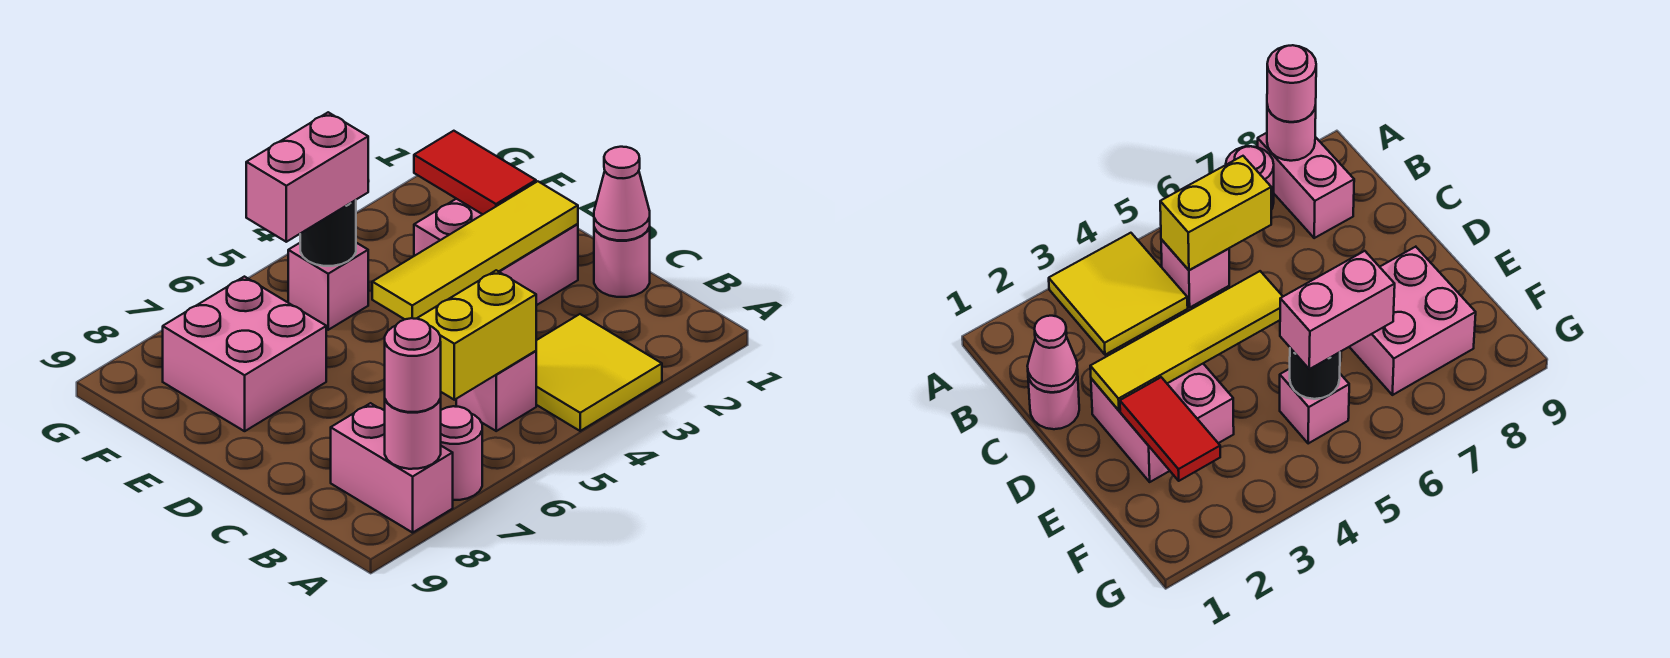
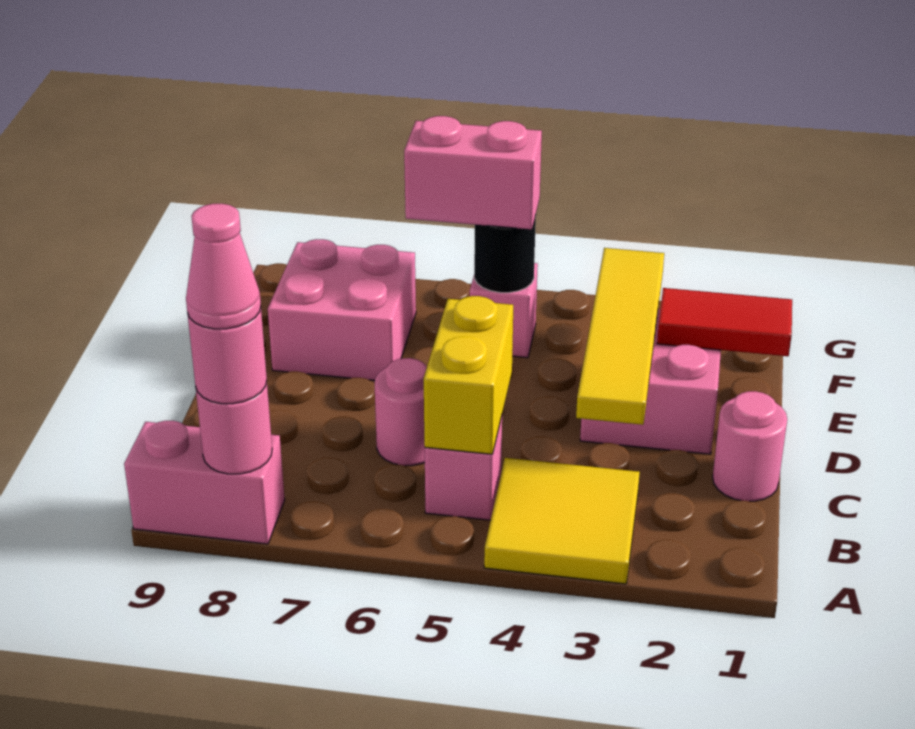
pink 1x1 round brick [441,406,482,500] -> pink 1x1 round brick moved to [375,358,427,466]
pink 1x2 brick [331,403,453,533] -> pink 1x2 brick turned to [124,421,285,544]
yellow 1x2 brick [417,270,536,400] -> yellow 1x2 brick turned to [424,296,513,454]
pink 1x1 cone [594,147,650,240] -> pink 1x1 cone moved to [186,204,261,329]
yellow 1x4 tile [372,181,578,319] -> yellow 1x4 tile turned to [576,248,664,425]
red 1x2 tile [414,131,536,214] -> red 1x2 tile turned to [657,288,792,356]

